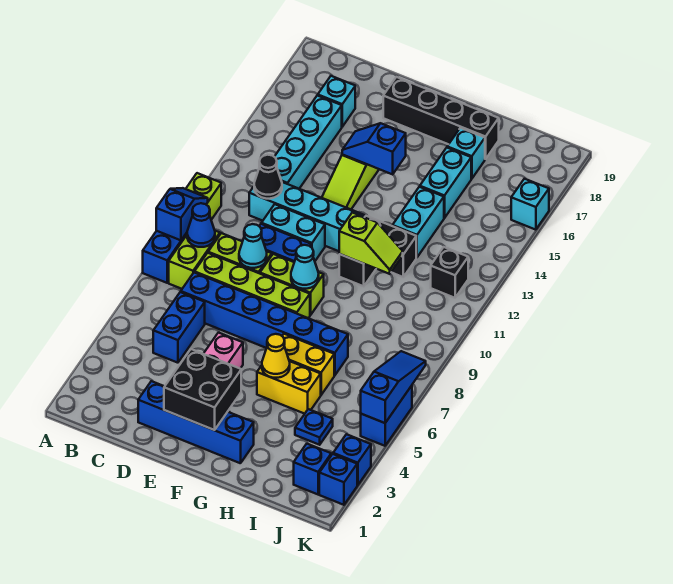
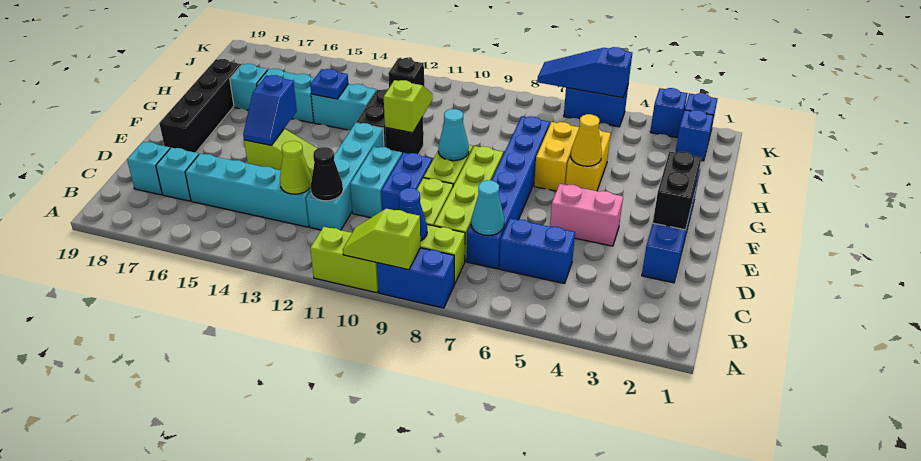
blue 1x2 slope [156,188,208,240] -> lime 1x2 slope [343,209,420,270]
none -> lime 1x1 cone [280,141,312,194]
cyan 1x1 cone [239,224,267,268] -> cyan 1x1 cone moved to [471,180,504,236]
black 2x2 brick [164,349,241,430] -> black 1x2 brick [653,151,701,230]
blue 1x1 plate [295,409,333,445] -> blue 1x1 plate moved to [310,69,348,99]
cyan 1x1 brick [511,179,549,230] -> cyan 1x1 brick moved to [127,142,170,195]

